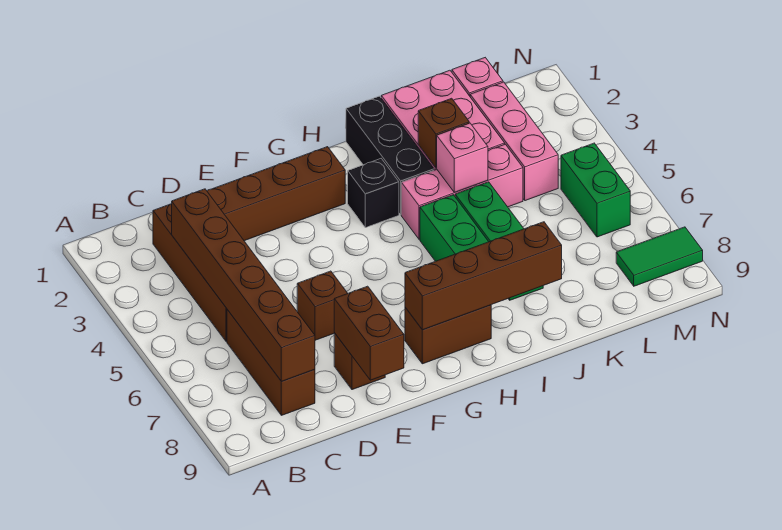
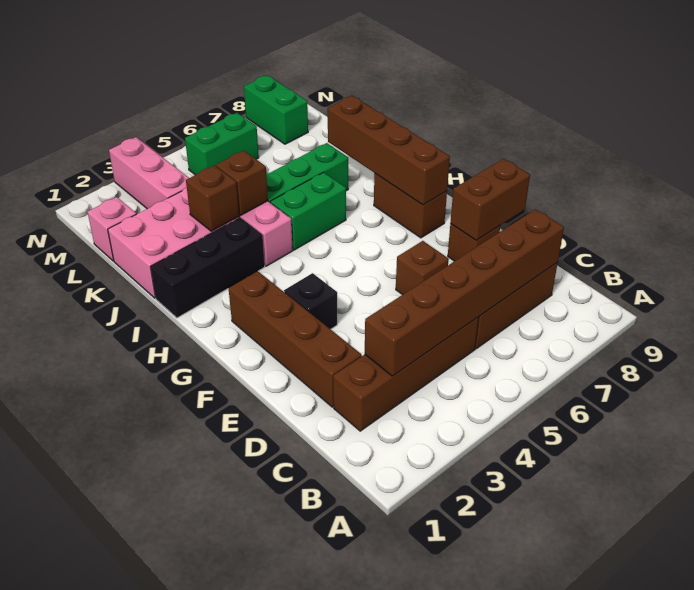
black 1x1 brick [348,159,399,228] -> black 1x1 brick moved to [284,273,337,329]
pink 1x1 brick [437,123,488,192] -> brown 1x1 brick [216,151,268,215]
pink 1x3 brick [470,82,558,201] -> pink 1x3 brick turned to [109,137,189,209]
green 1x2 tile [616,227,703,286] -> green 1x2 brick [244,75,308,144]

